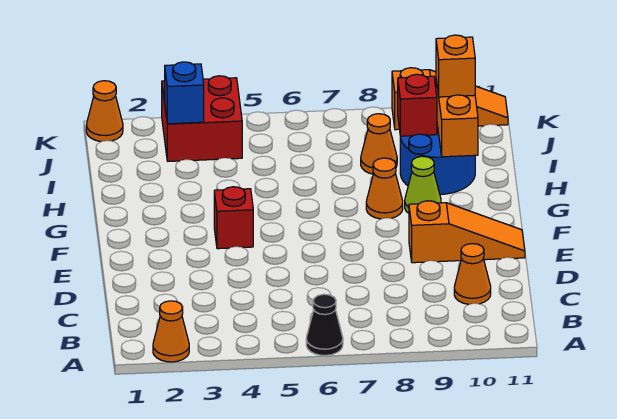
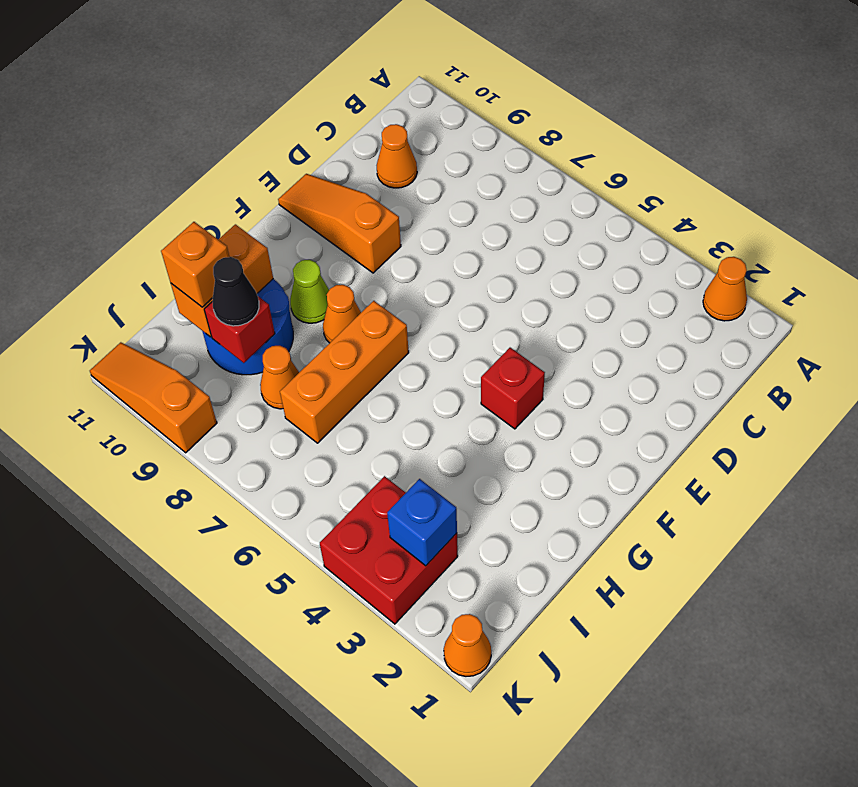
black 1x1 cone [306,294,343,355] -> black 1x1 cone moved to [212,257,259,326]
none -> orange 1x3 brick [280,301,409,443]

